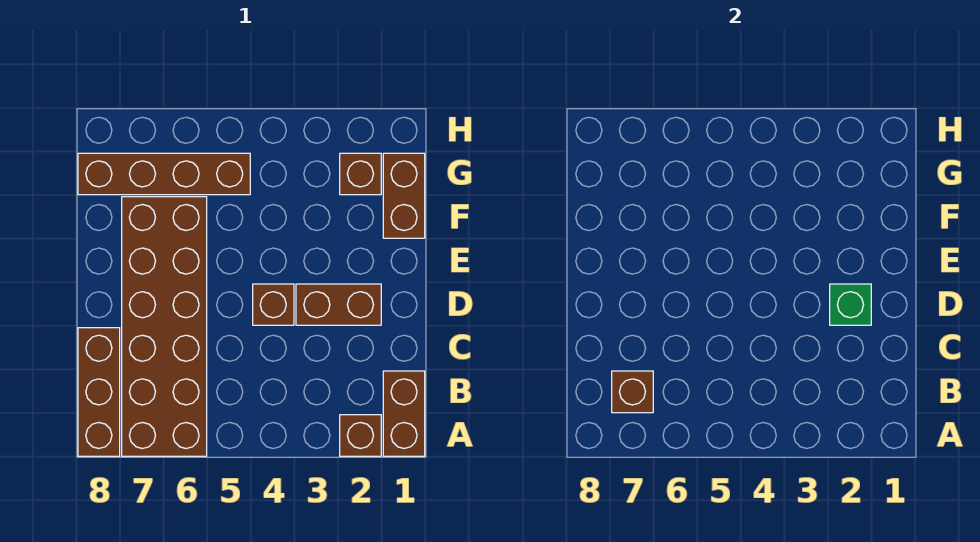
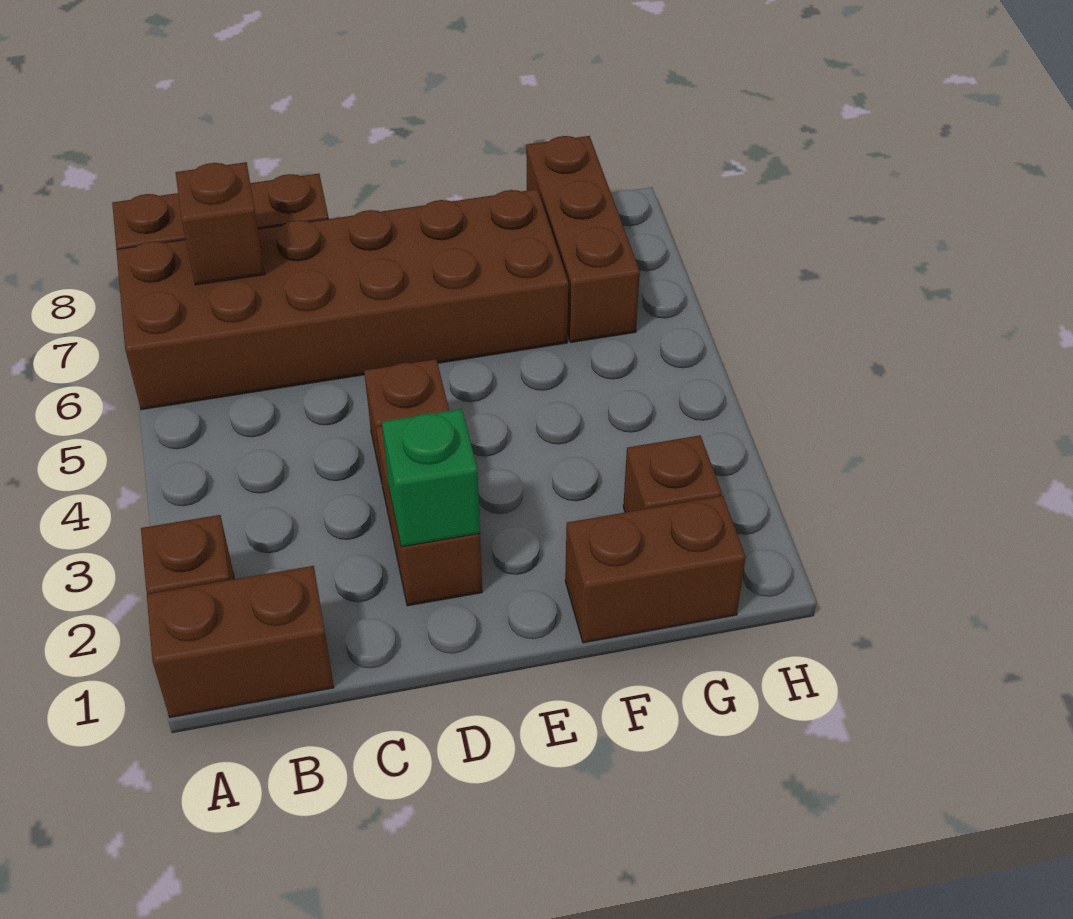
brown 1x4 brick [78,153,250,195] -> brown 1x3 brick [526,136,640,342]

